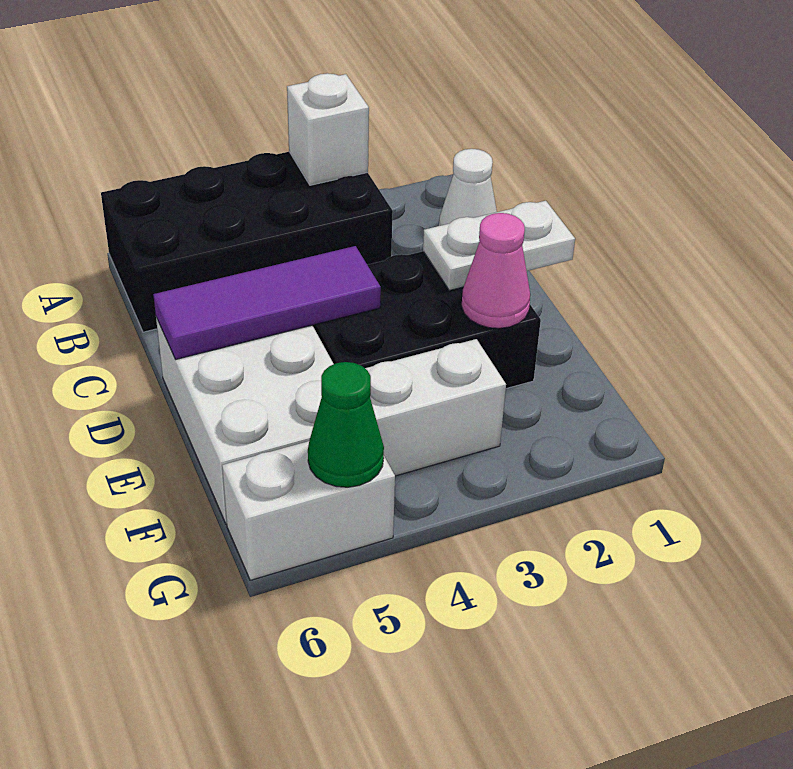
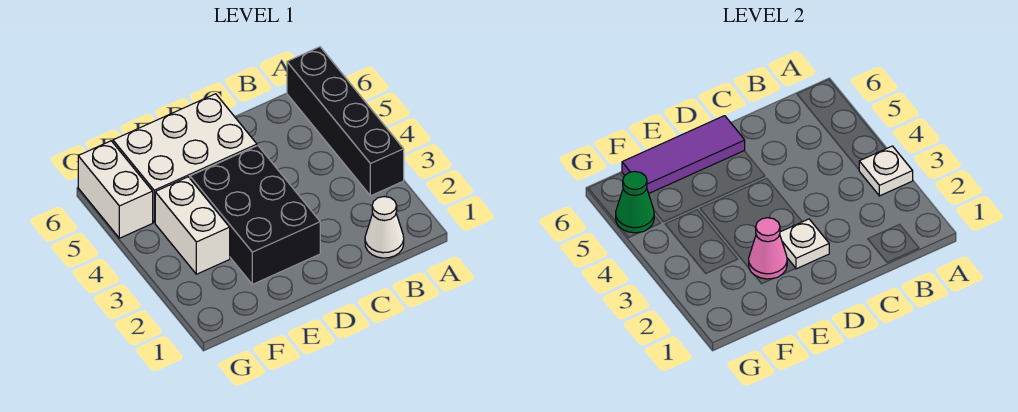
black 2x4 brick [101,152,393,332] -> black 1x4 brick [287,47,404,196]
white 1x1 brick [287,73,369,185] -> white 1x1 plate [859,146,913,196]
white 1x2 plate [423,201,575,291] -> white 1x1 plate [780,219,829,269]
purple 1x3 tile [153,246,381,360] -> purple 1x3 tile turned to [622,116,745,193]

